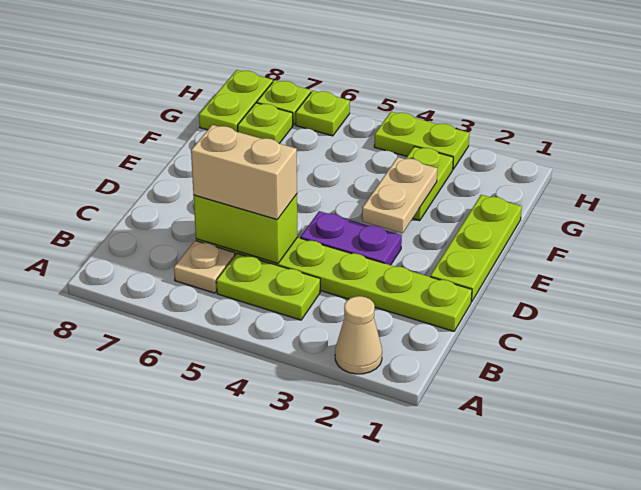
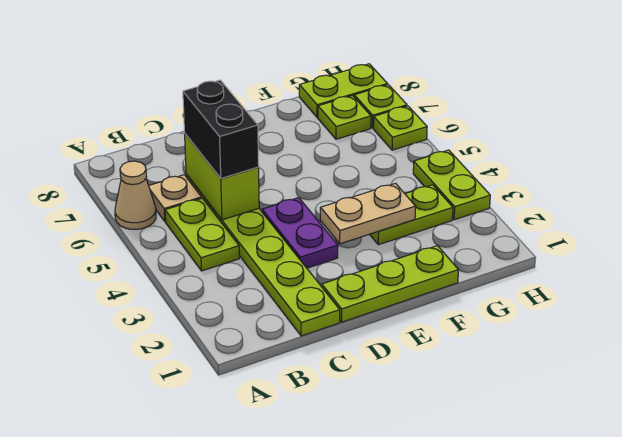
tan 1x1 cone [335,296,382,374] -> tan 1x1 cone moved to [115,161,156,229]
tan 1x2 brick [191,125,297,220] -> black 1x2 brick [183,80,259,178]

